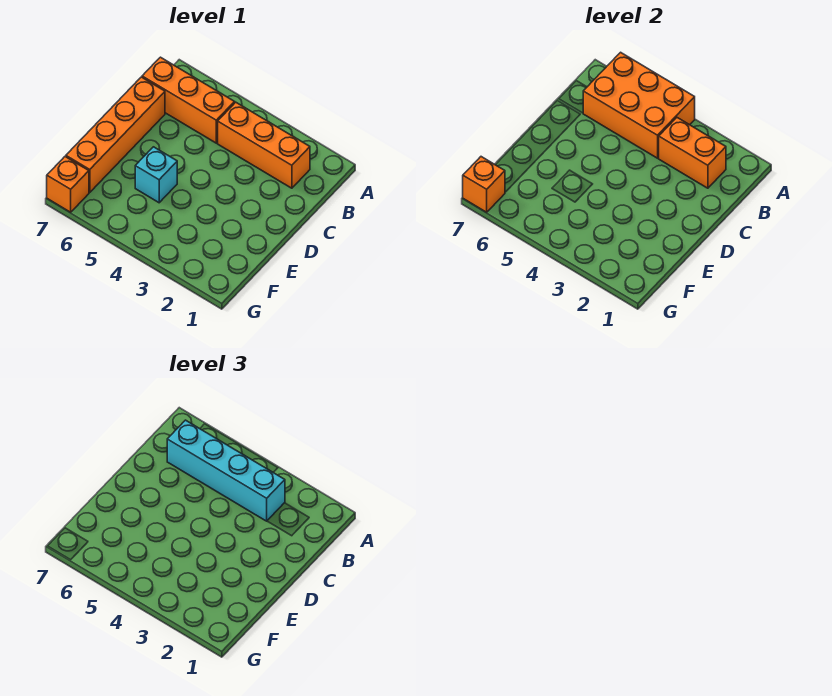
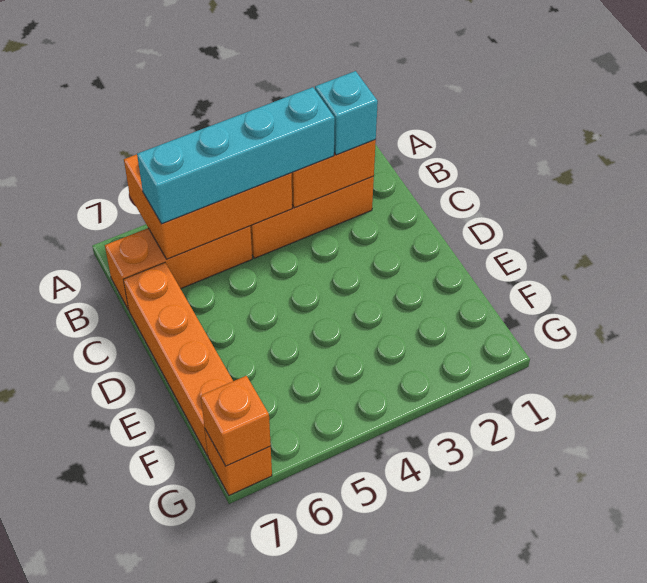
cyan 1x1 brick [135,147,177,203] -> cyan 1x1 brick moved to [315,71,378,155]

